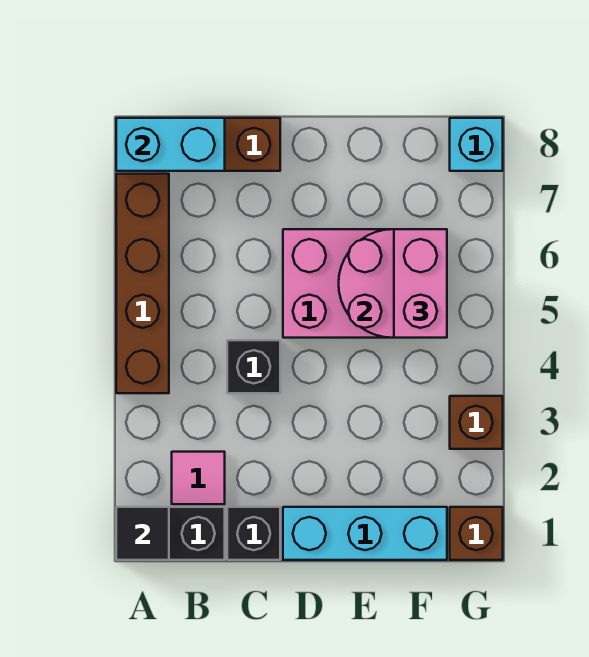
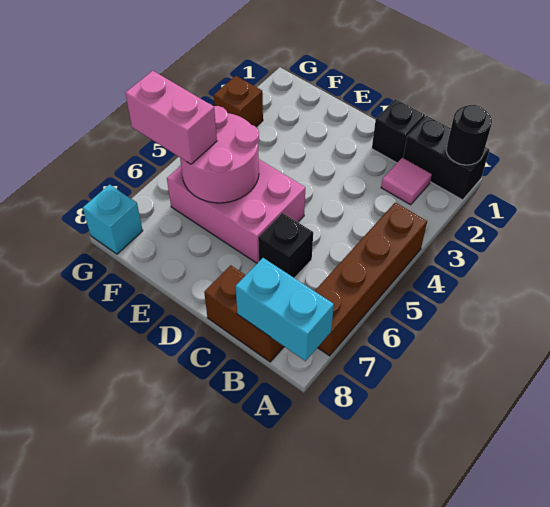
black 1x1 tile [116,507,169,560] -> black 1x1 round brick [446,105,492,165]
black 1x1 brick [227,340,280,393] -> black 1x1 brick moved to [258,213,313,278]
cyan 1x3 brick [283,507,447,560] -> none
pink 1x2 brick [394,229,447,338] -> pink 1x2 brick turned to [125,71,217,164]
brown 1x1 brick [450,507,503,560] -> none

